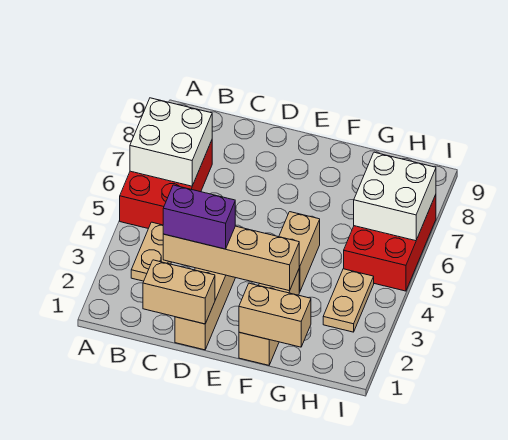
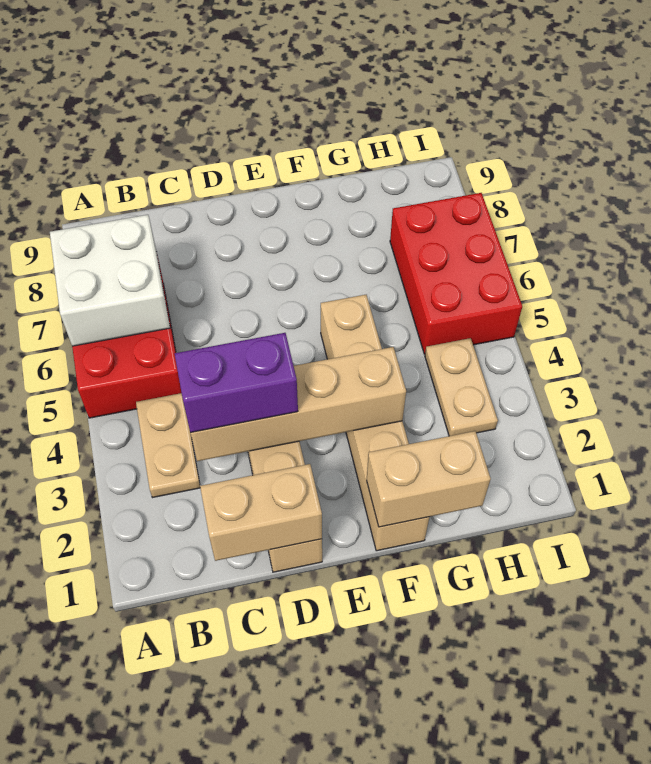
white 2x2 brick [354,152,436,241] -> none

